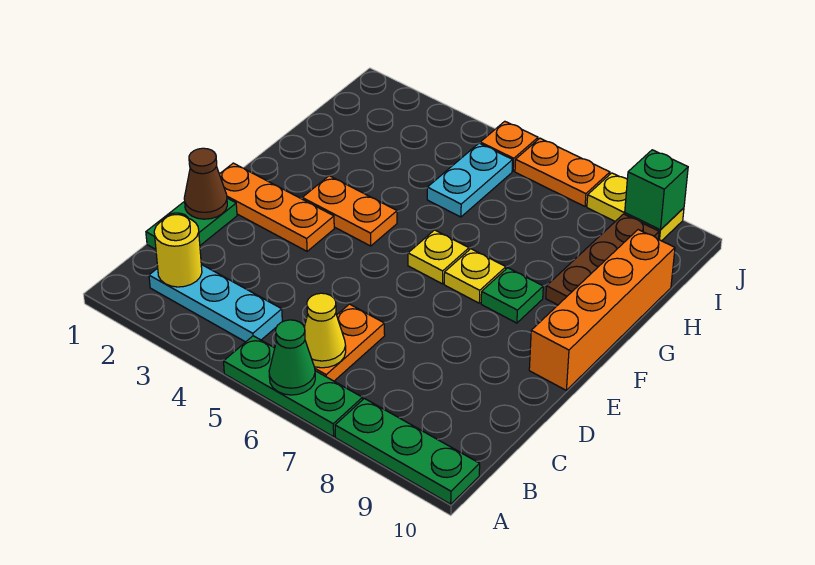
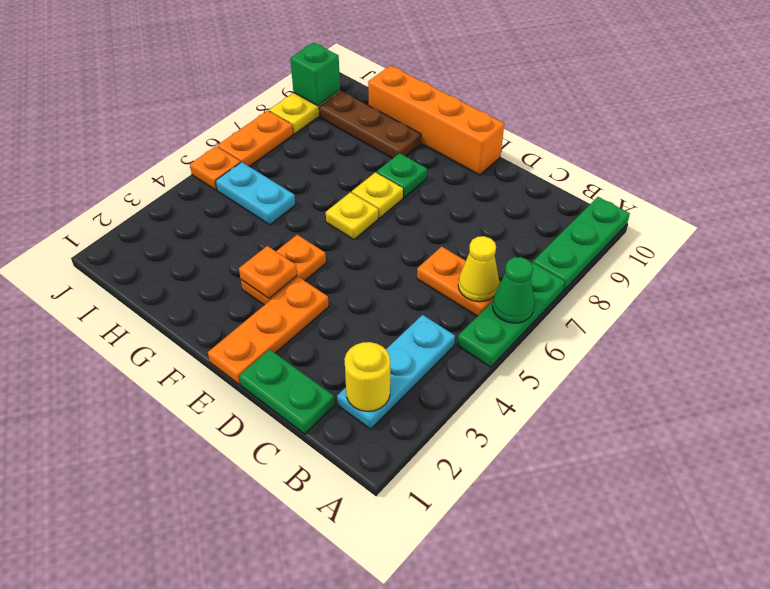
brown 1x1 cone [184,148,227,219] -> none
none -> orange 1x1 plate [239,246,297,298]

